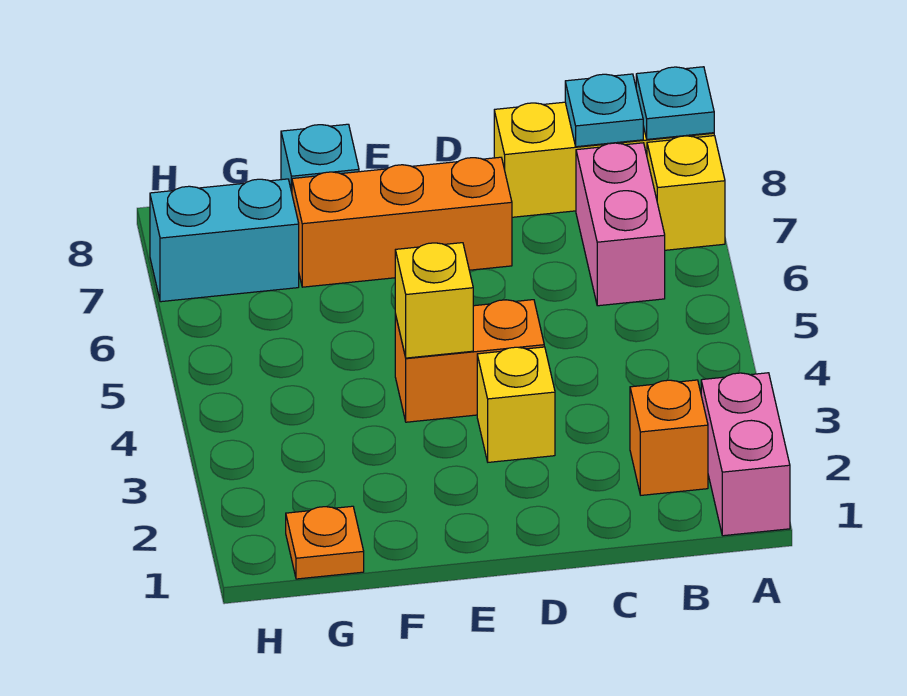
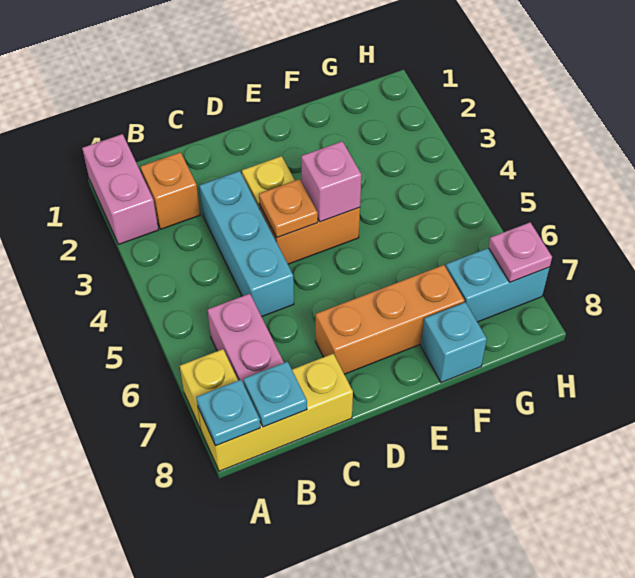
none -> cyan 1x3 brick [199,171,294,317]
yellow 1x1 brick [395,243,473,358] -> pink 1x1 brick [301,141,361,222]
orange 1x1 plate [286,506,364,579] -> orange 1x1 plate moved to [259,179,318,238]
none -> pink 1x1 plate [489,222,552,282]

